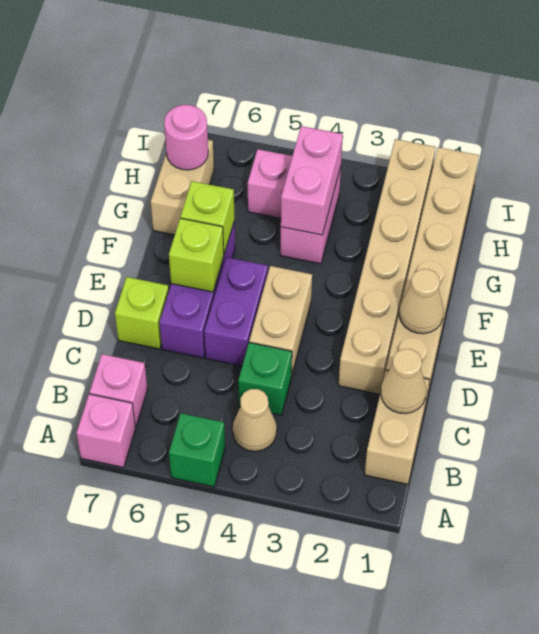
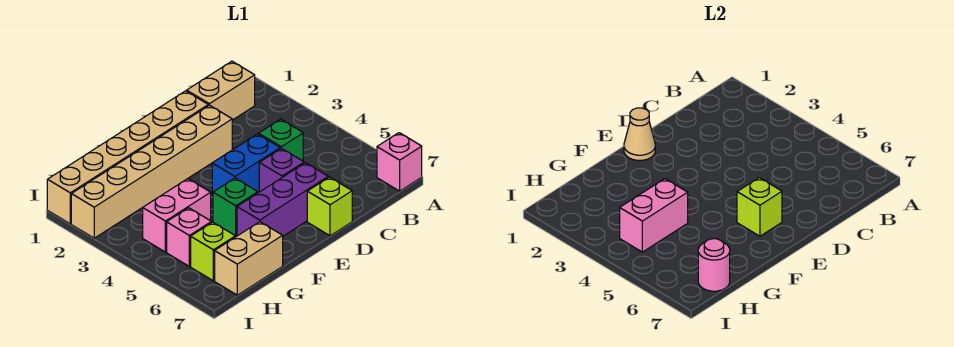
green 1x1 brick [169,413,225,487] -> green 1x1 brick moved to [213,178,258,237]
tan 1x1 cone [233,389,277,452] -> none
pink 1x1 brick [90,354,147,427] -> none
tan 1x1 cone [381,349,426,414] -> none
tan 1x2 brick [249,266,312,376] -> blue 1x2 brick [212,134,280,194]
purple 1x2 brick [204,257,268,366] -> purple 1x1 brick [259,148,304,192]
lime 1x1 brick [181,181,235,254] -> lime 1x1 brick moved to [191,222,235,281]

